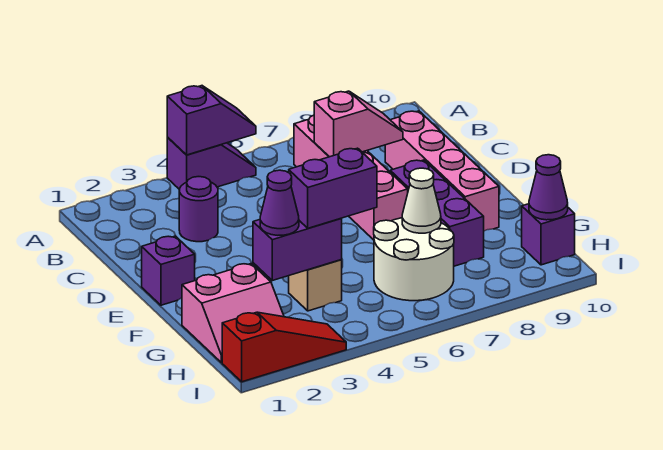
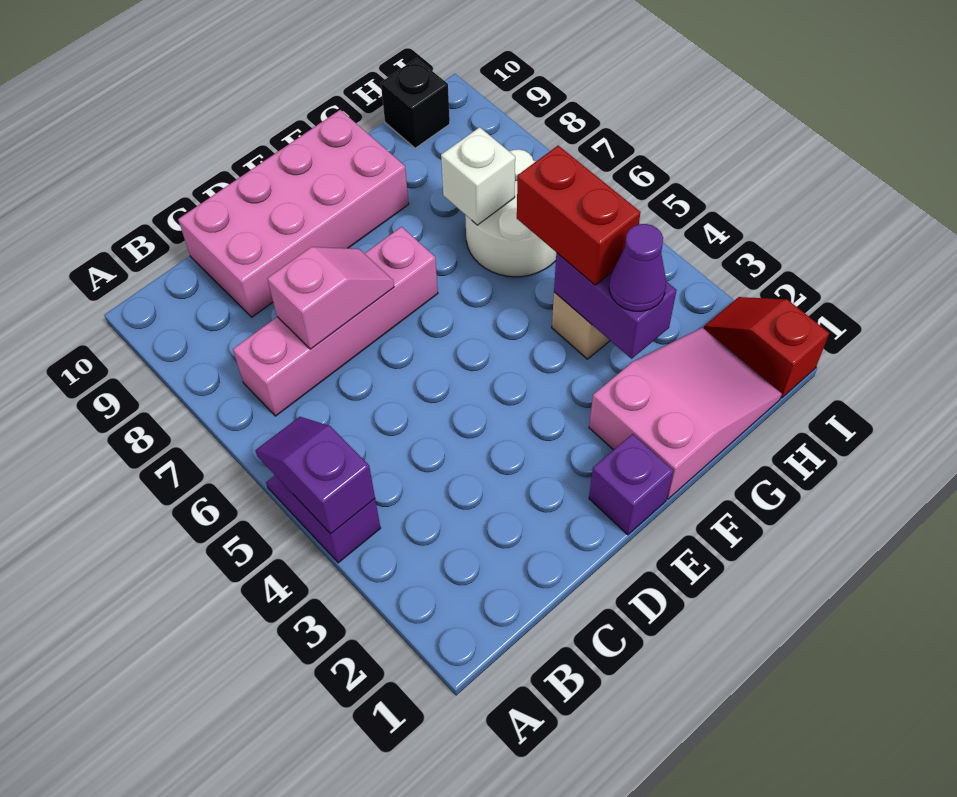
purple 1x1 round brick [179,177,218,242] -> none
pink 1x2 slope [314,91,403,157] -> pink 1x2 slope turned to [267,247,394,349]
pink 1x4 brick [385,111,499,231] -> pink 2x4 brick [178,110,409,317]
purple 1x3 brick [390,160,484,266] -> none
pink 2x2 slope [182,264,284,363] -> pink 2x3 slope [589,328,782,499]
purple 1x2 brick [289,148,377,228] -> red 1x2 brick [517,146,641,285]
white 1x1 cone [402,168,441,233] -> white 1x1 brick [441,127,515,225]
purple 1x1 brick [522,204,575,265] -> black 1x1 brick [381,58,450,148]
purple 1x1 cone [529,155,568,220] -> none
red 1x3 slope [222,312,346,382] -> red 1x2 slope [704,297,829,398]

